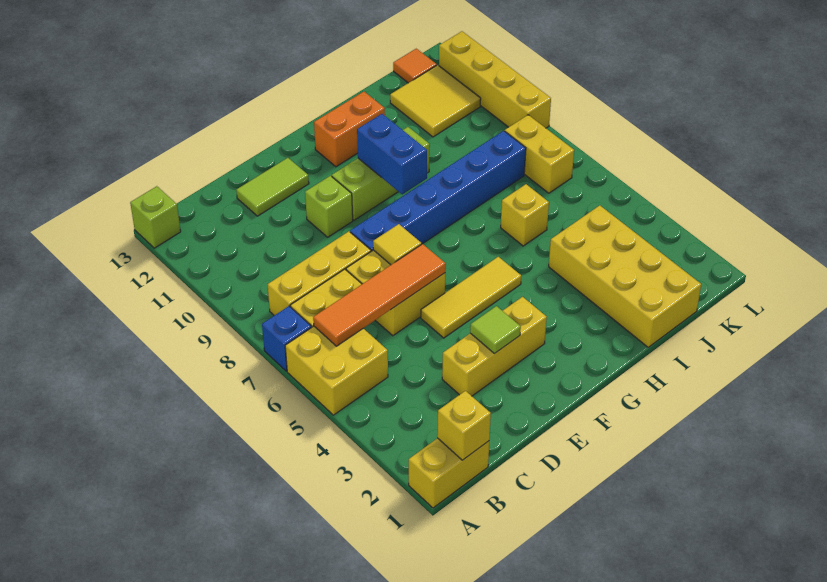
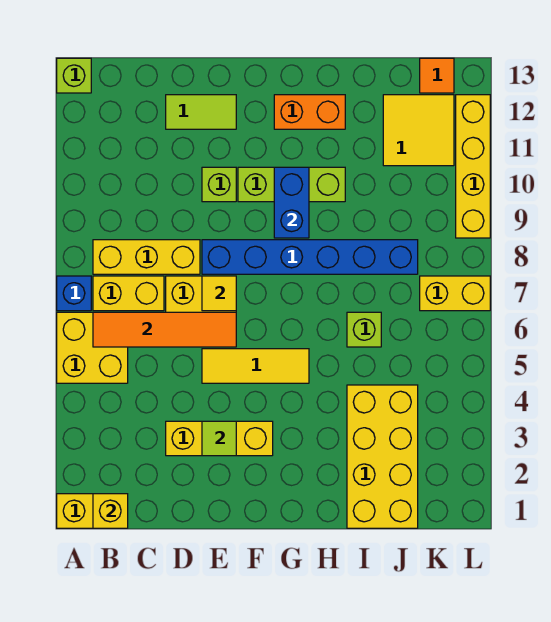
yellow 1x1 brick [501,184,549,246] -> lime 1x1 brick [347,312,381,347]
yellow 1x2 brick [505,115,574,193] -> yellow 1x2 brick turned to [420,276,490,311]

